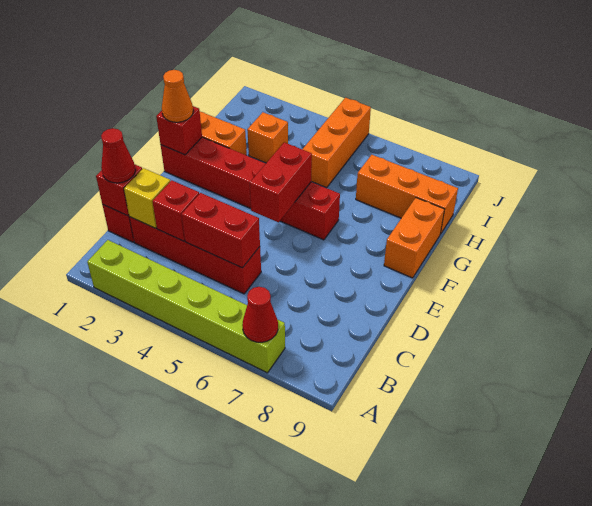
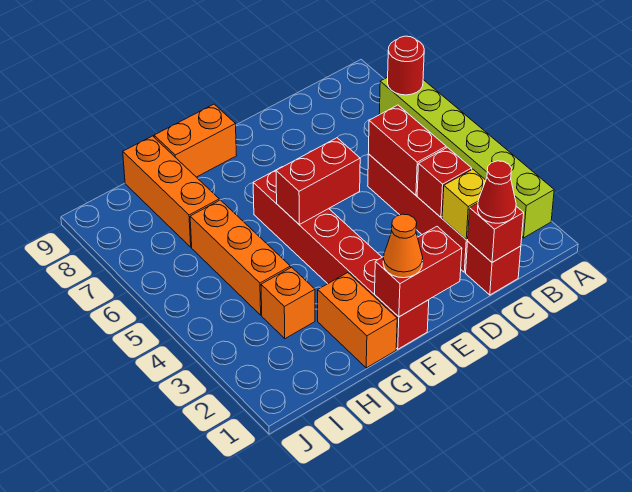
red 1x1 cone [242,287,278,342] -> red 1x1 round brick [388,36,424,95]
red 1x1 brick [156,106,202,155] -> red 1x2 brick [375,227,462,317]
orange 1x3 brick [302,98,371,188] -> orange 1x3 brick turned to [190,200,290,315]

